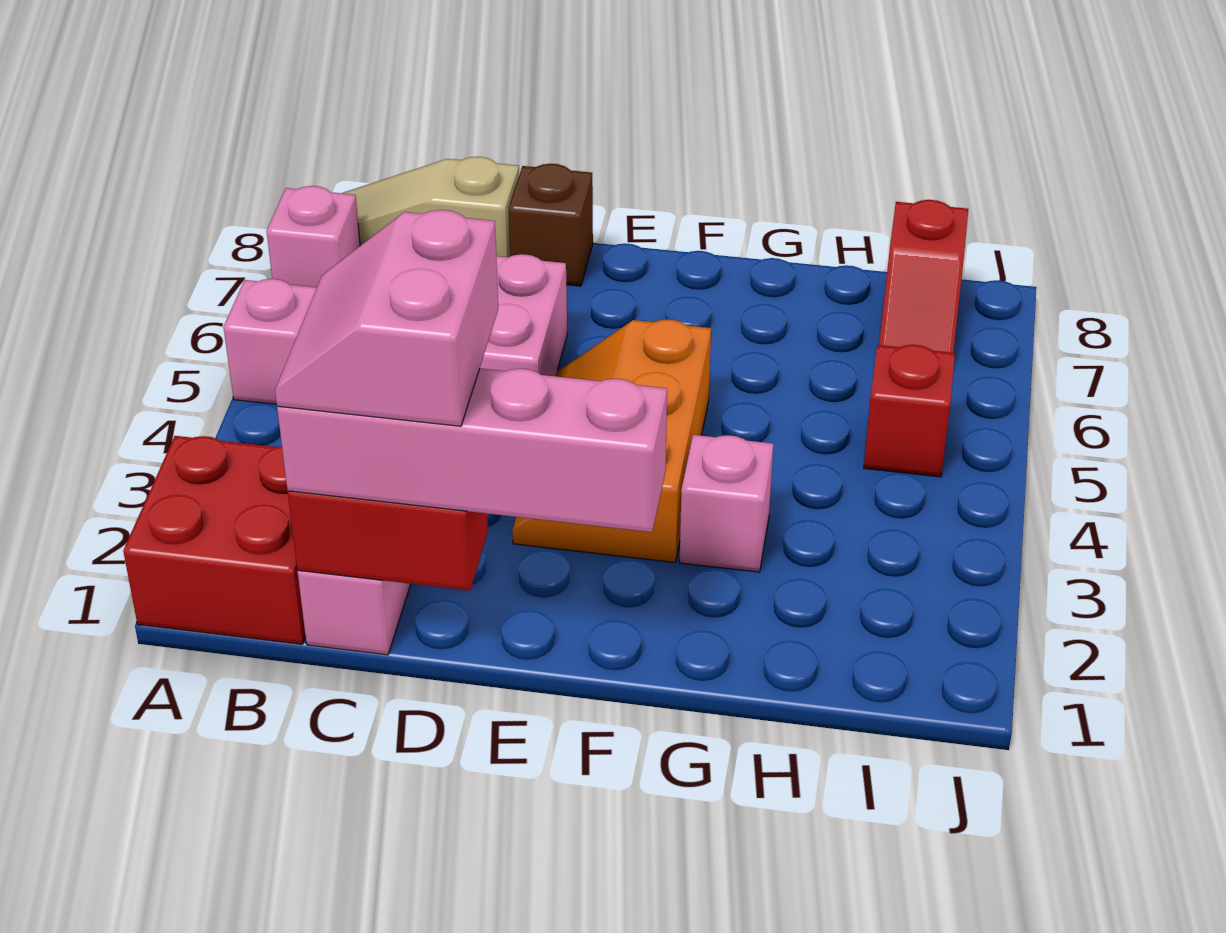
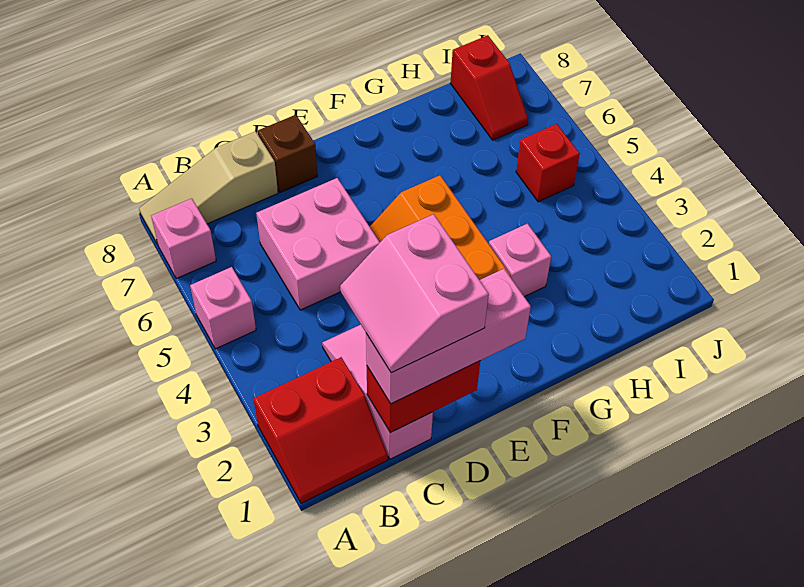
red 2x2 brick [123,436,306,644] -> red 2x2 slope [253,357,388,503]
pink 1x4 brick [277,368,667,532] -> pink 1x3 brick [366,269,531,404]

